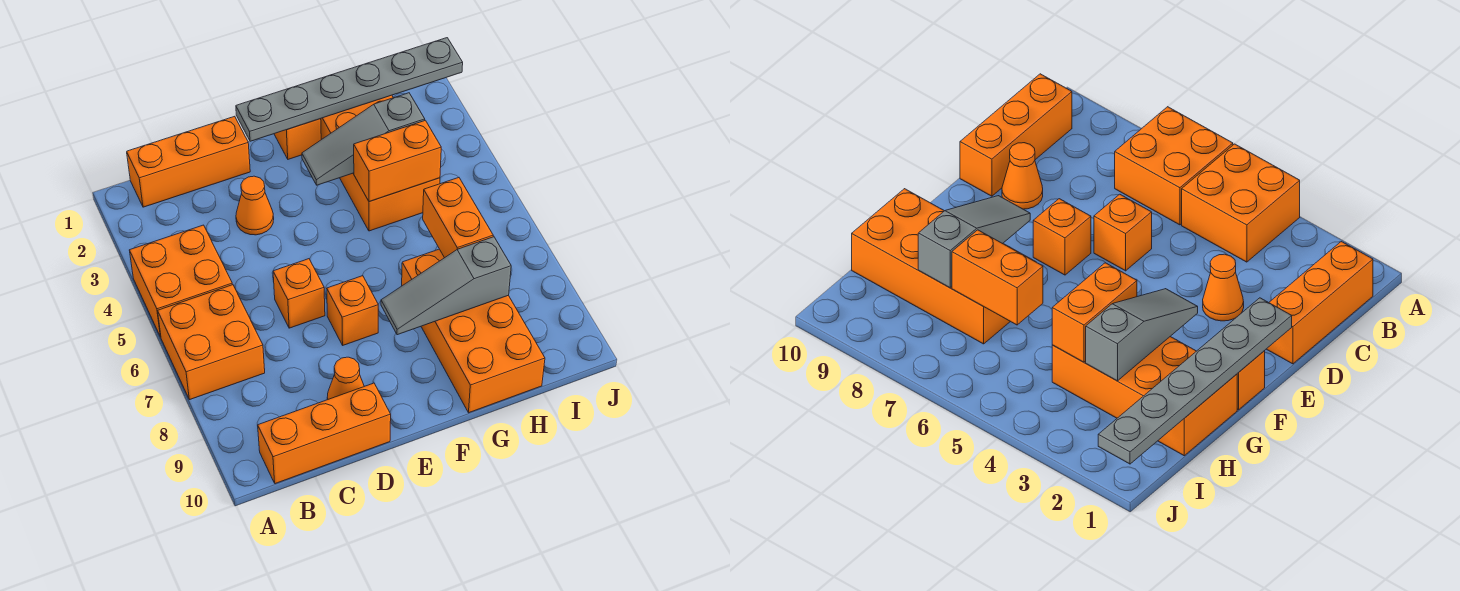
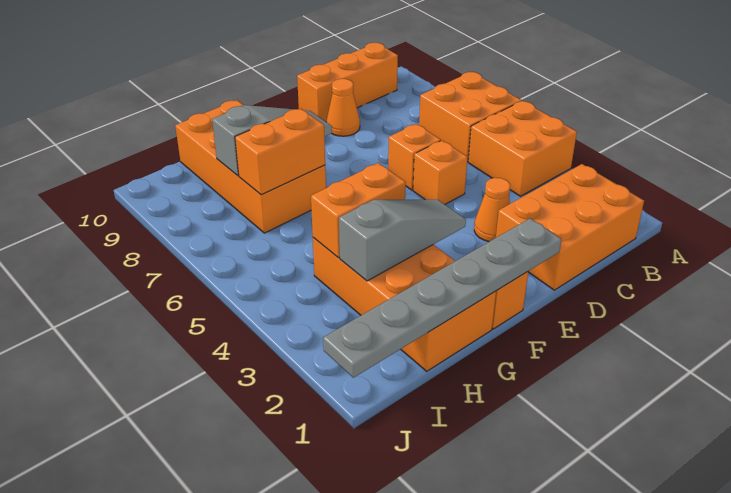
orange 1x3 brick [127,116,250,207] -> orange 2x3 brick [496,164,644,290]
orange 1x1 brick [327,276,378,345] -> orange 1x1 brick moved to [413,140,467,204]
orange 1x2 brick [423,177,493,258] -> orange 1x2 brick turned to [235,109,325,195]

